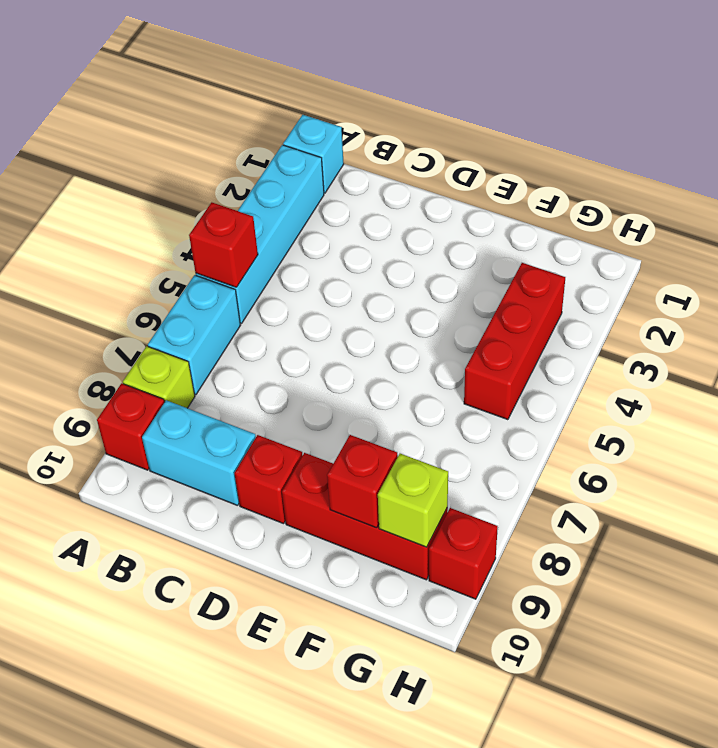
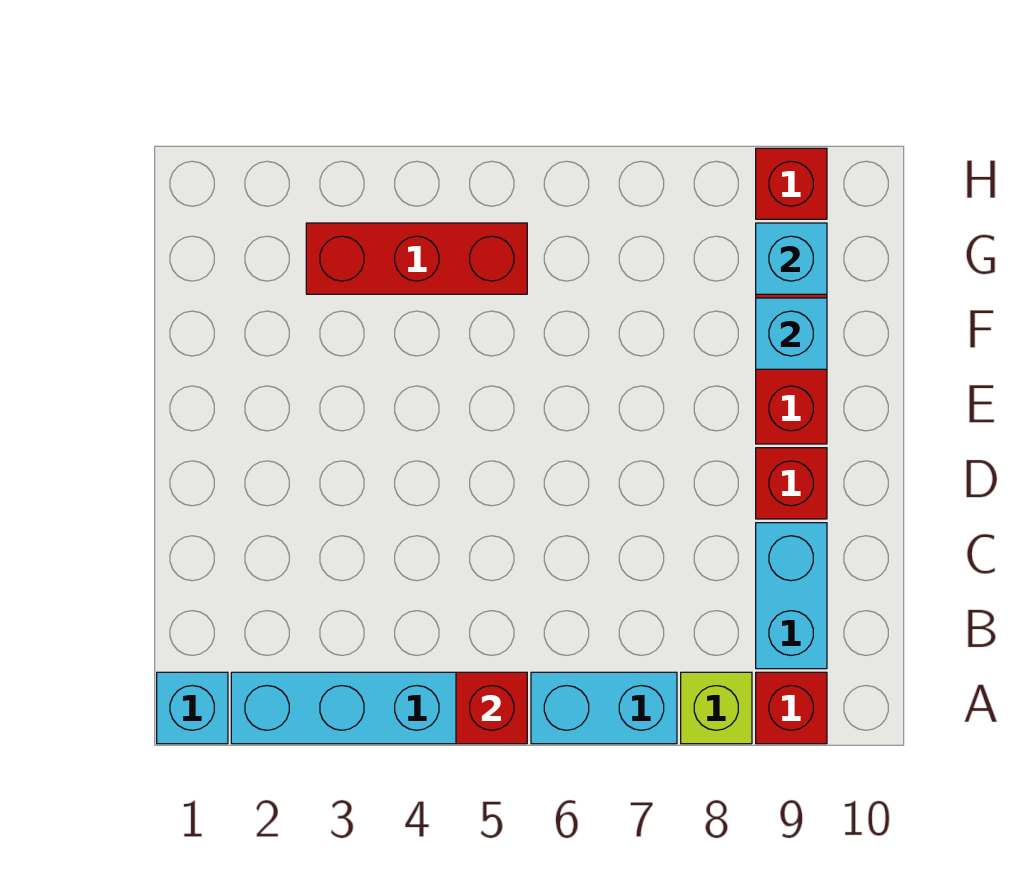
red 1x1 brick [327,435,398,528] -> cyan 1x1 brick [756,298,827,369]
lime 1x1 brick [378,454,448,547] -> cyan 1x1 brick [756,223,827,294]

